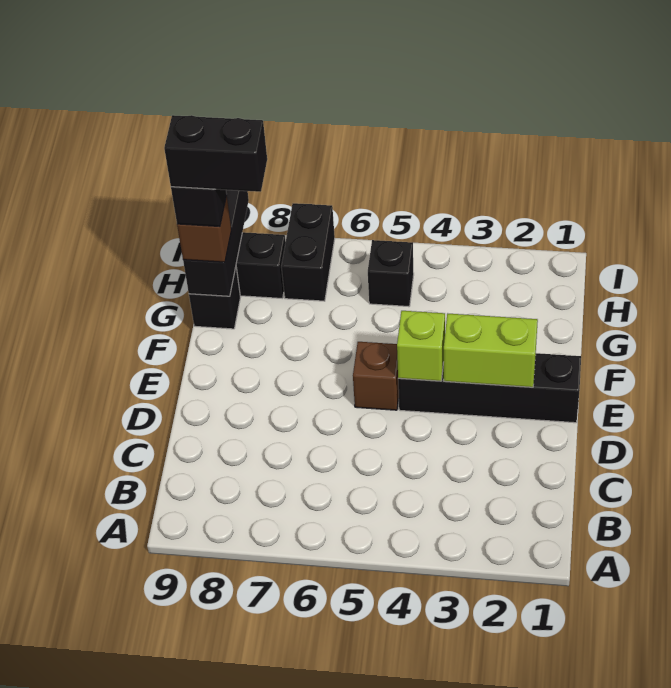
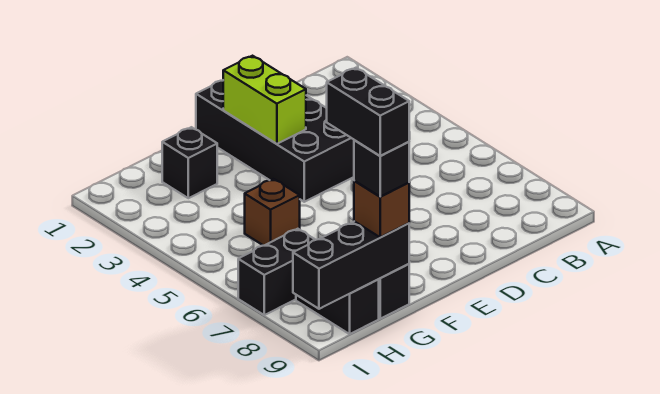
black 1x4 brick [398,353,581,423] -> black 2x4 brick [196,80,354,202]
lime 1x1 brick [397,311,445,381] -> none
brown 1x1 brick [353,342,399,410] -> brown 1x1 brick moved to [245,179,300,246]
black 1x1 brick [368,240,414,307] -> black 1x1 brick moved to [162,127,217,198]

